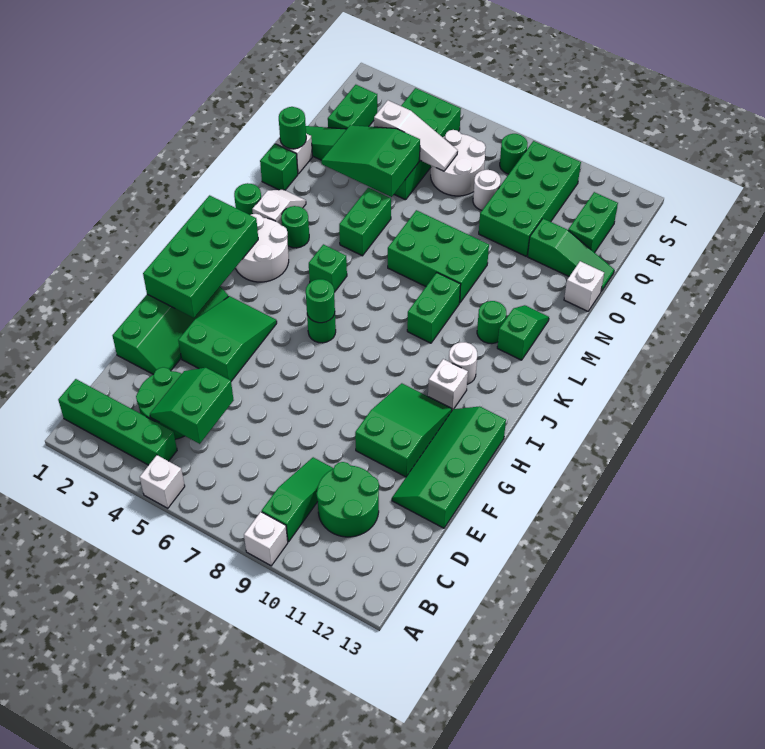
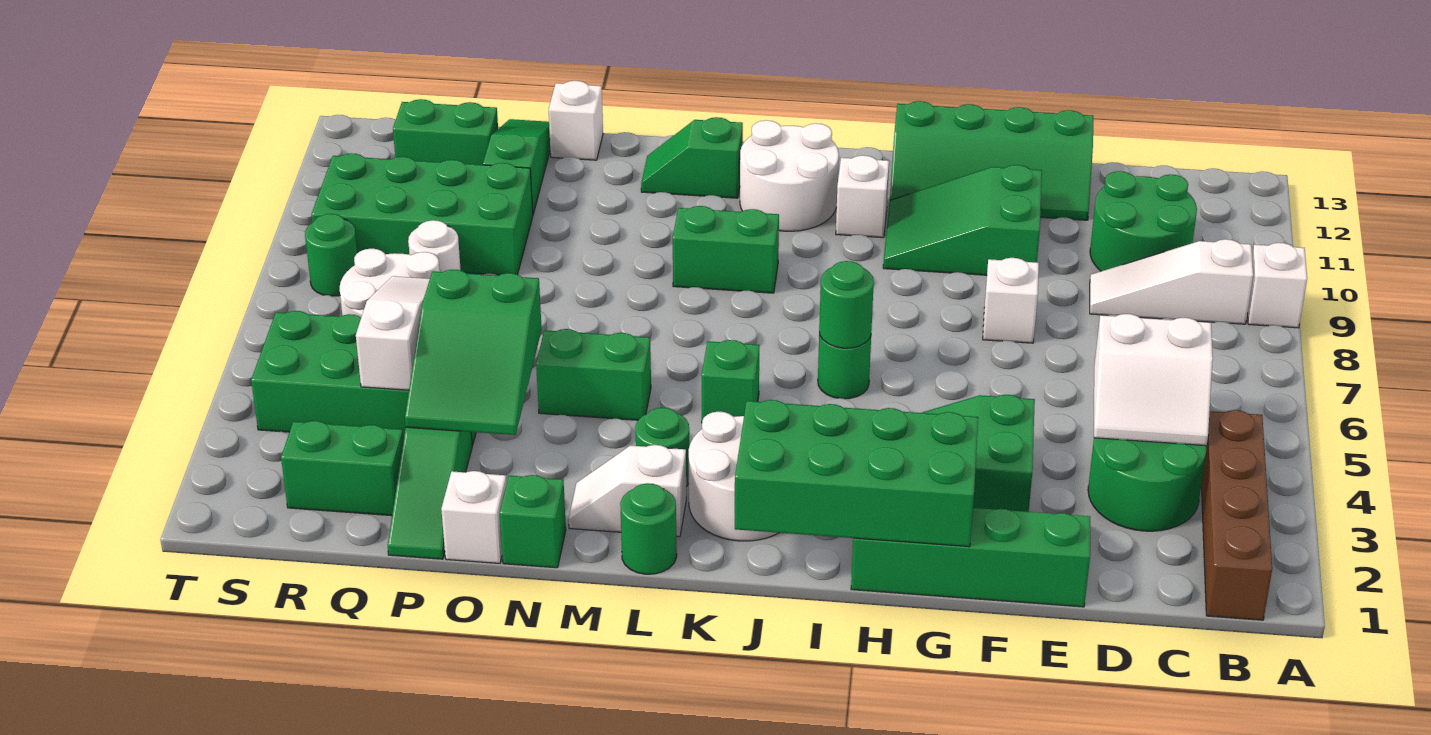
white 1x1 brick [140,455,185,508] -> white 1x1 brick moved to [983,258,1039,343]
green 1x4 brick [58,379,177,465] -> brown 1x4 brick [1201,410,1272,620]
green 1x3 slope [262,457,334,542] -> white 1x3 slope [1090,239,1253,324]
green 2x2 slope [150,368,234,444] -> white 2x2 slope [1094,314,1213,446]
white 1x1 round brick [449,342,477,384] -> white 2x2 round brick [740,120,839,231]
green 1x1 round brick [477,301,506,344] -> none
green 2x3 brick [388,210,489,303] -> none
green 1x1 round brick [279,107,306,149] -> none

